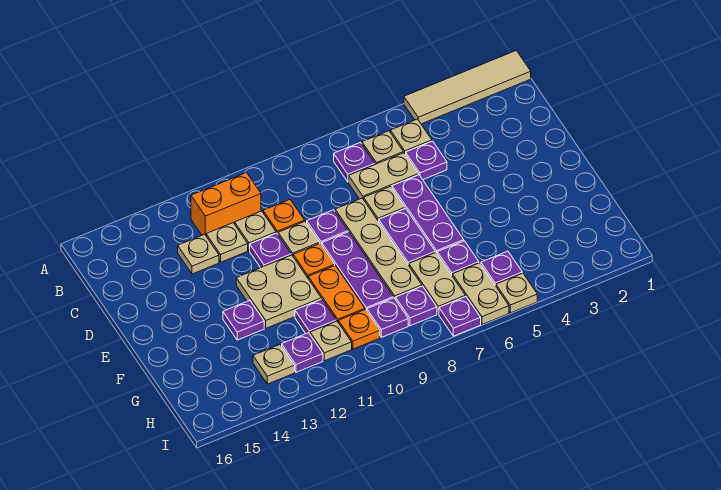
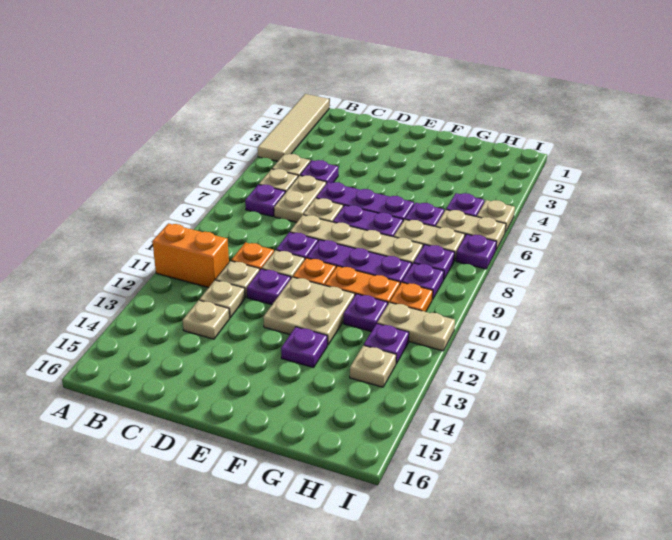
orange 1x2 brick [191,173,261,235] -> orange 1x2 brick turned to [152,224,229,288]
tan 1x1 plate [310,321,352,361] -> tan 1x2 plate [377,303,455,351]

